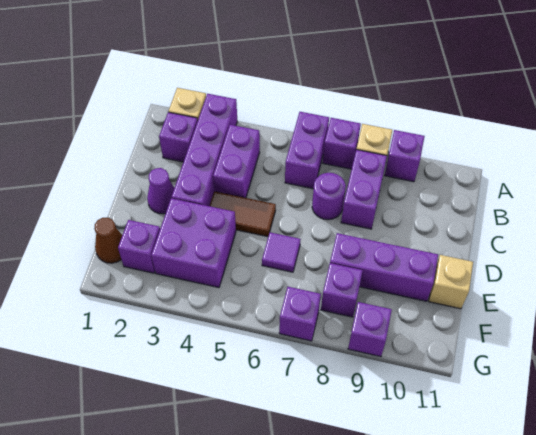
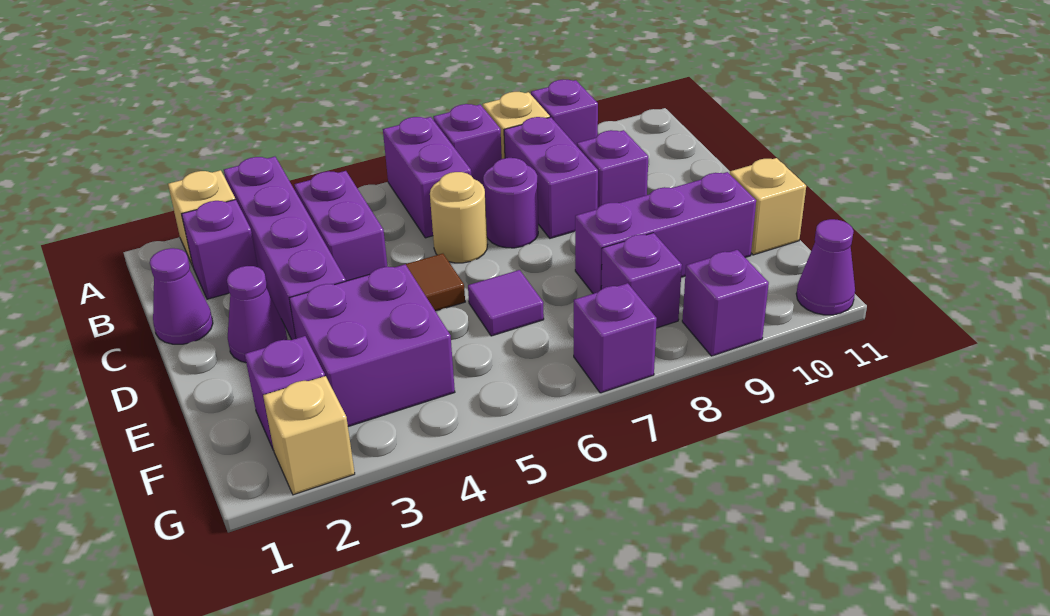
none -> purple 1x1 cone [150,248,213,344]
none -> tan 1x1 round brick [430,172,487,263]
none -> purple 1x1 brick [577,130,648,207]
brown 1x1 cone [94,218,122,263] -> none
none -> tan 1x1 brick [263,376,355,495]
none -> purple 1x1 cone [796,219,855,315]

